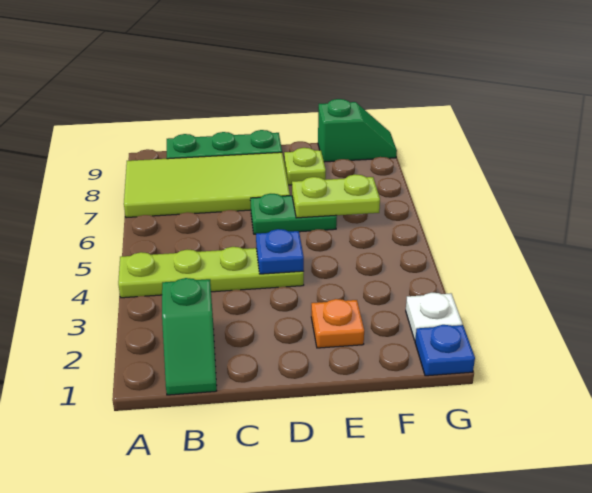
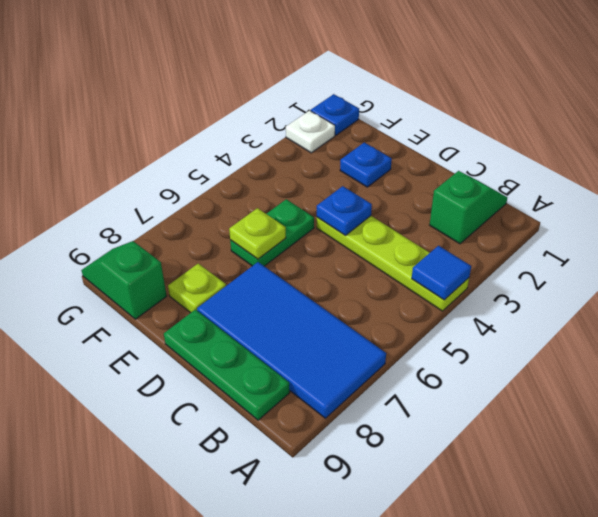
none -> blue 1x1 tile [412,246,471,300]
lime 2x4 tile [124,152,290,218] -> blue 2x4 tile [197,262,386,418]
green 1x2 plate [250,194,337,234] -> green 1x2 plate turned to [230,199,314,266]
orange 1x1 plate [311,299,364,348] -> blue 1x1 plate [340,142,392,187]
lime 1x2 plate [292,174,380,218] -> lime 1x1 plate [229,208,286,259]

